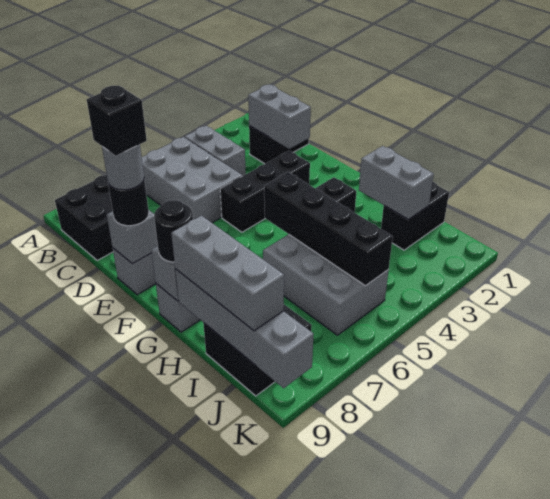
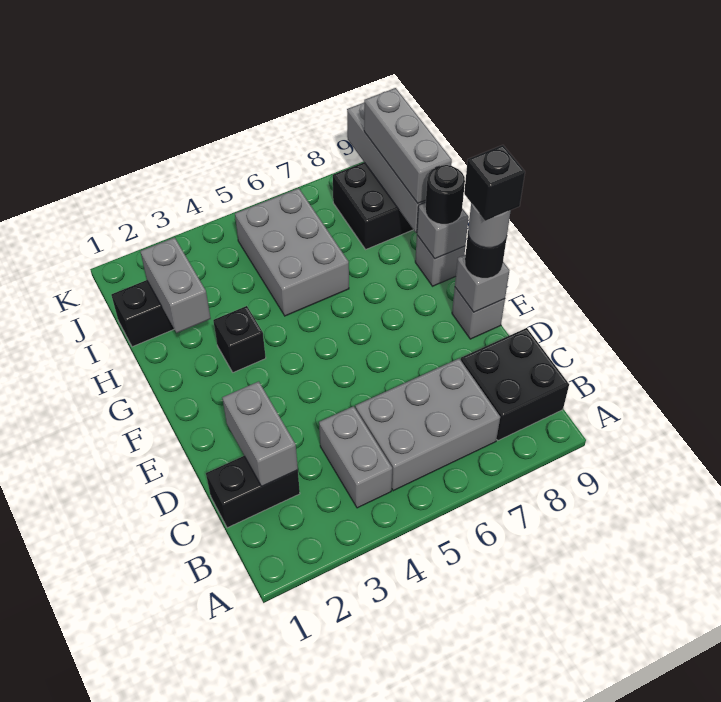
grey 2x3 brick [142,137,242,223] -> grey 2x3 brick turned to [355,359,500,491]
black 1x3 brick [220,151,310,232] -> none
black 1x4 brick [264,172,393,286] -> none

